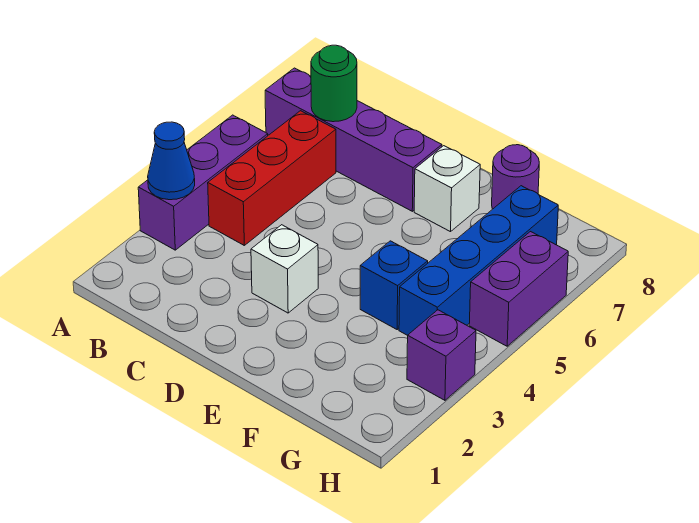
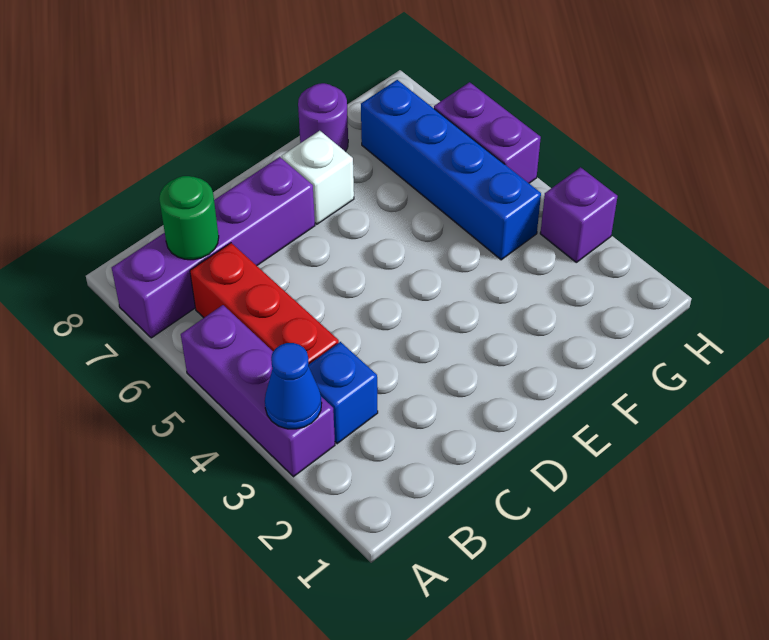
white 1x1 brick [251,225,318,313] -> none
blue 1x1 brick [360,241,428,329] -> blue 1x1 brick moved to [308,342,378,444]

